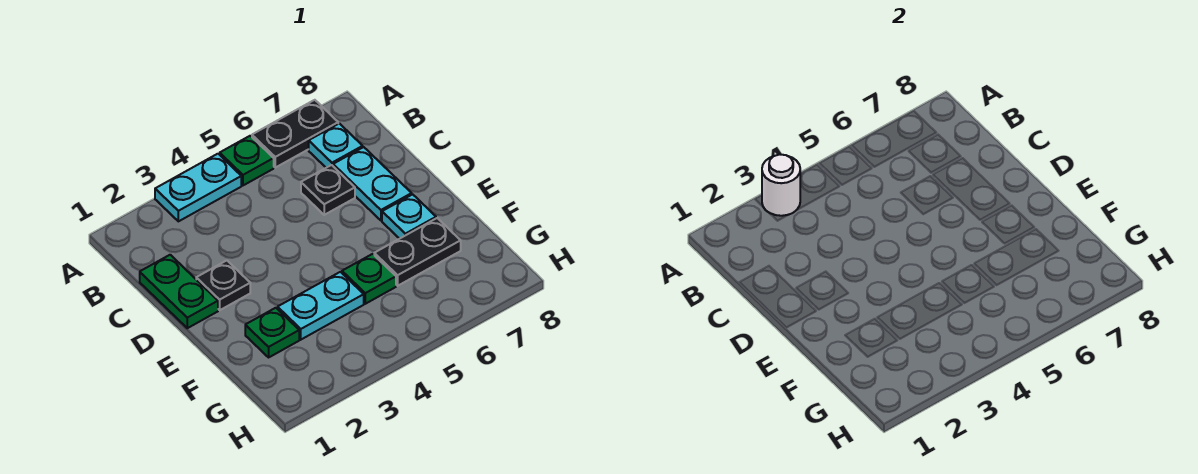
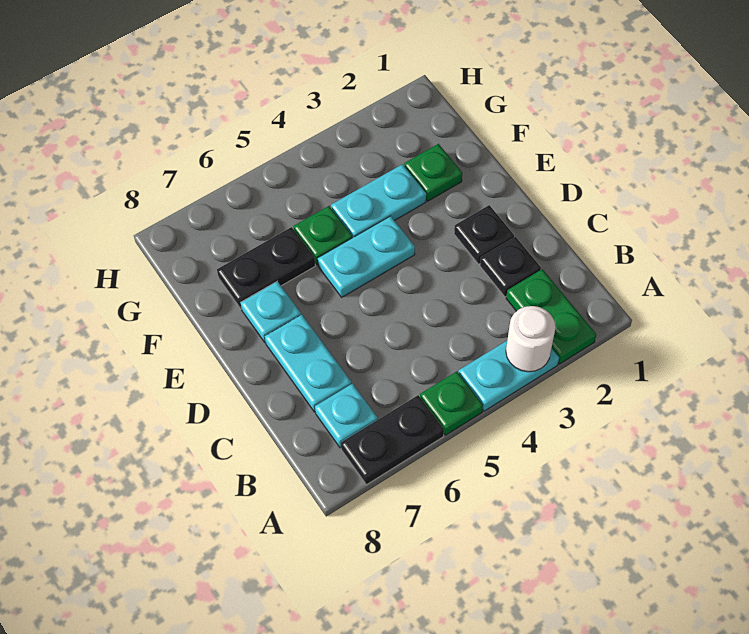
green 1x2 plate [140,255,218,328] -> green 1x2 plate moved to [506,269,596,364]
black 1x1 plate [301,165,355,215] -> black 1x1 plate moved to [480,237,541,297]
none -> cyan 1x2 plate [318,216,415,297]

